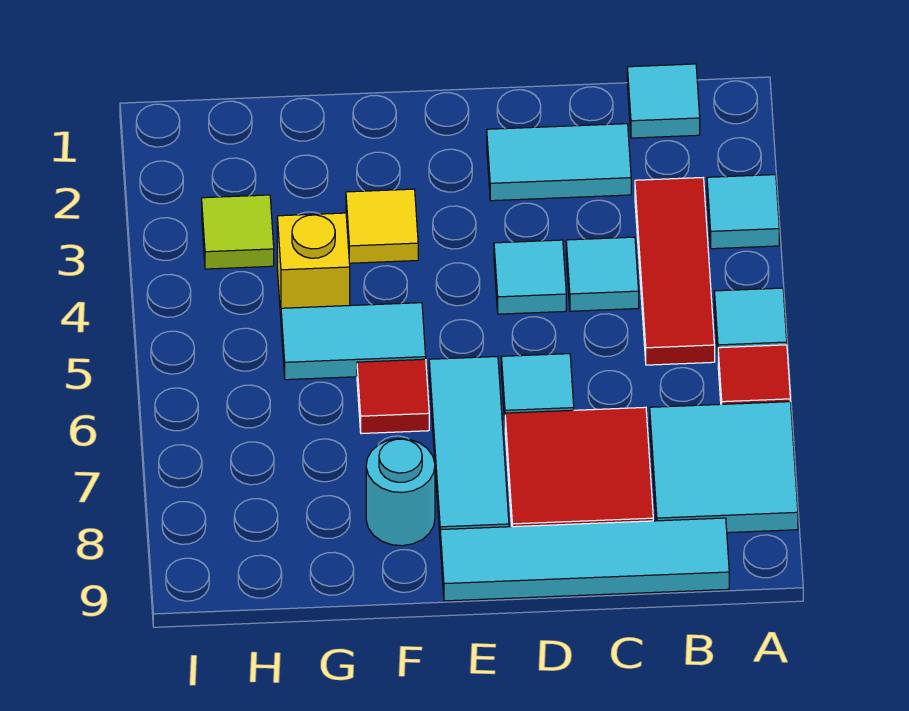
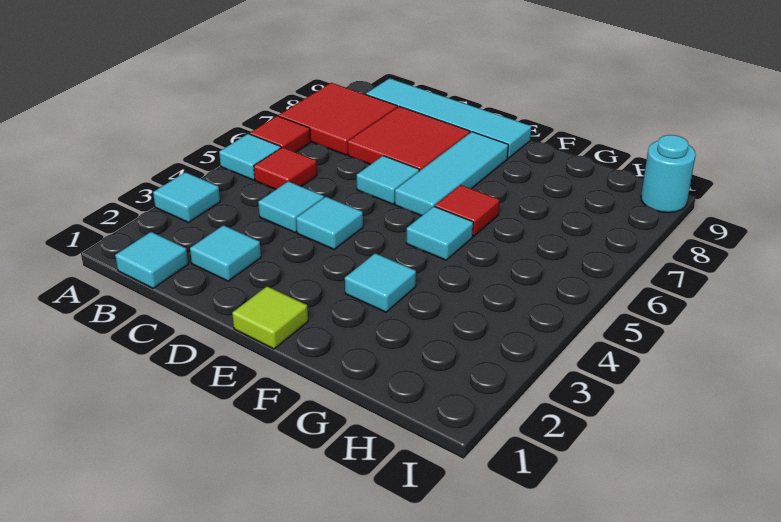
cyan 2x2 tile [650,402,798,533] -> red 2x2 tile [279,83,397,155]
red 1x3 tile [635,178,715,365] -> red 1x1 tile [254,147,317,189]
cyan 1x2 tile [487,124,631,201] -> cyan 1x1 tile [190,225,261,281]
yellow 1x1 tile [346,189,418,263] -> cyan 1x1 tile [345,253,416,312]
cyan 1x2 tile [281,303,426,380] -> cyan 1x1 tile [406,206,473,260]
cyan 1x1 round brick [366,439,435,546] -> cyan 1x1 round brick moved to [641,135,696,213]
yellow 1x1 brick [277,213,350,316] -> none
lime 1x1 tile [202,195,274,269] -> lime 1x1 tile moved to [232,286,308,349]

